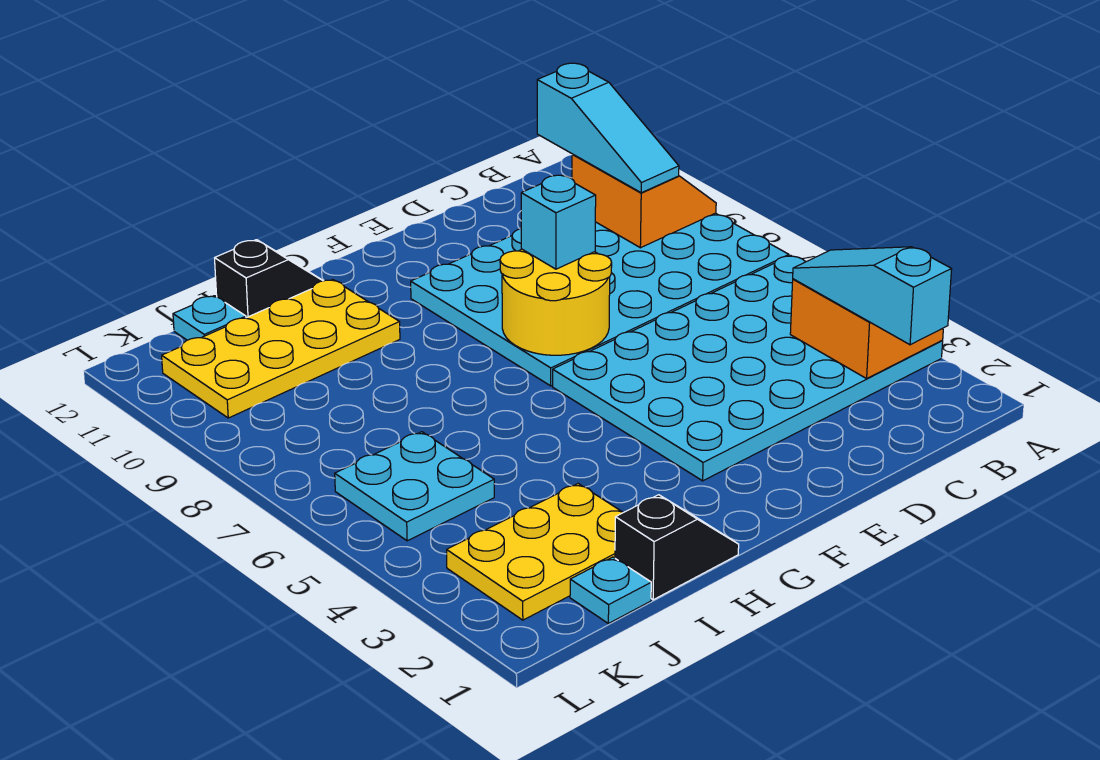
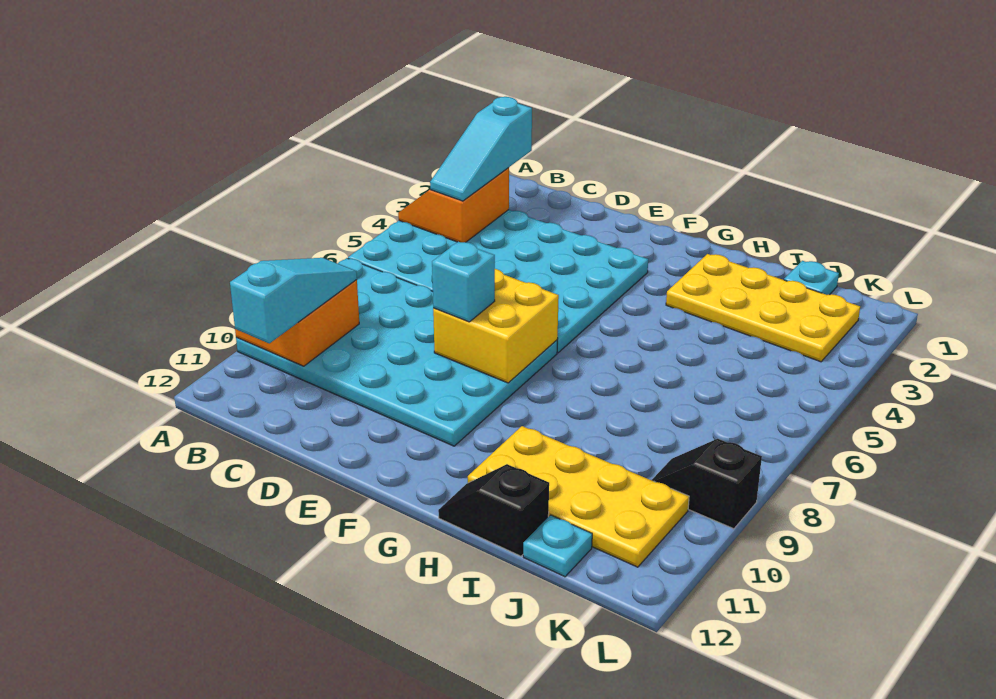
yellow 2x2 round brick [500,249,612,355] -> yellow 2x2 brick [433,269,559,383]
black 1x2 slope [615,495,739,600] -> black 1x2 slope moved to [652,439,762,529]
yellow 2x3 plate [447,484,624,620] -> yellow 2x4 plate [666,254,860,362]
cyan 2x2 plate [335,432,494,541] -> none

